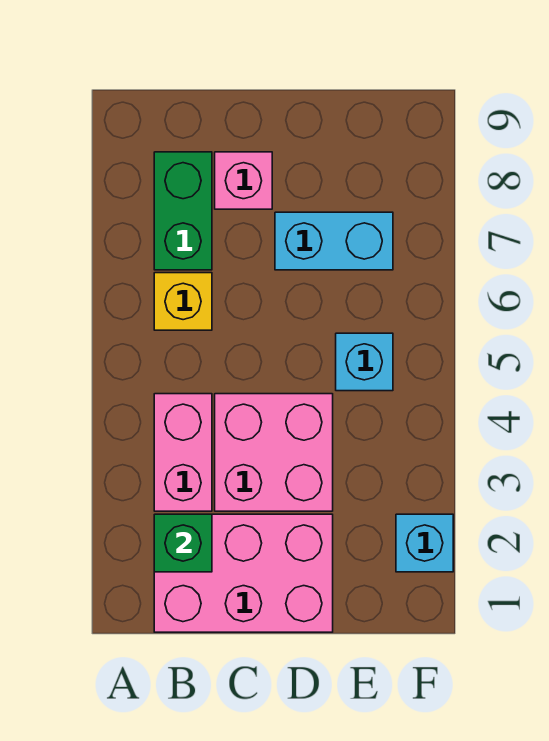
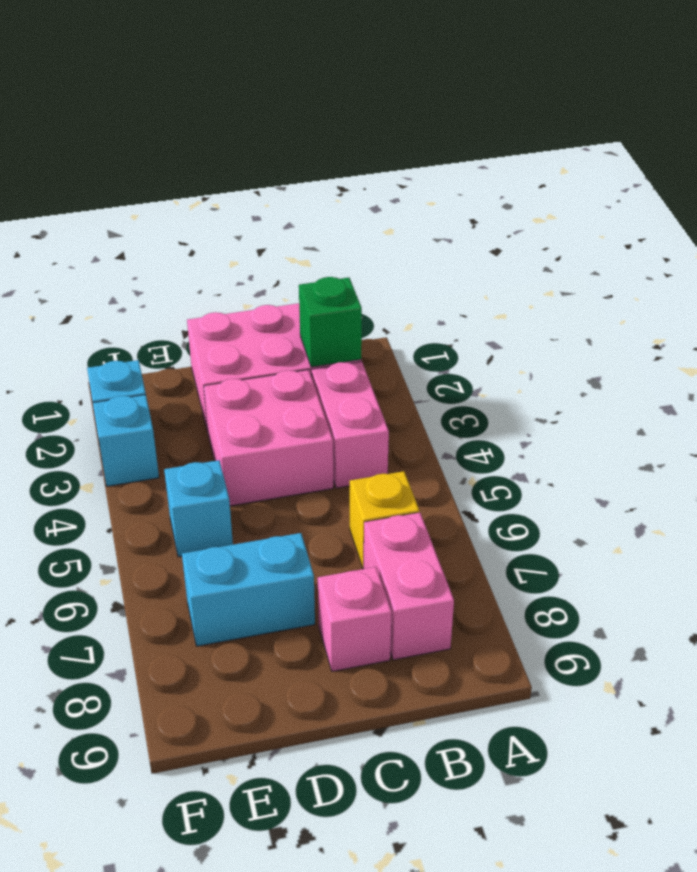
green 1x2 brick [154,152,212,270] -> pink 1x2 brick [364,512,454,660]
none -> cyan 1x1 brick [93,395,159,486]

